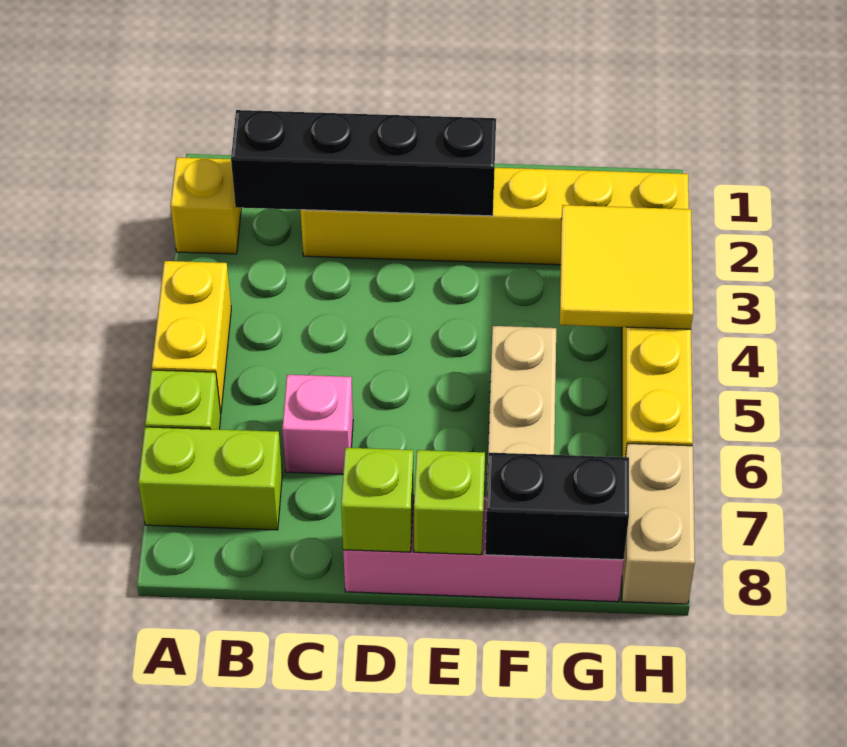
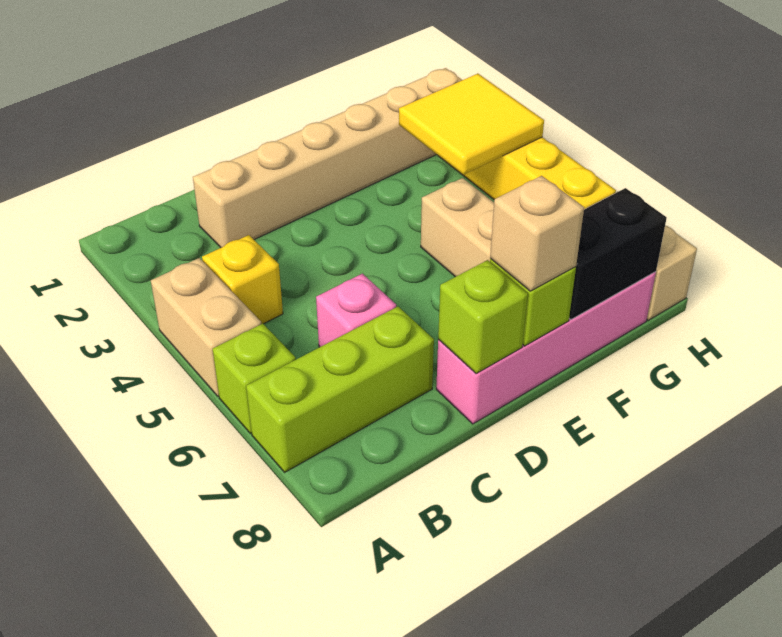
yellow 1x1 brick [171,157,241,254] -> yellow 1x1 brick moved to [202,235,283,324]
yellow 1x2 brick [152,261,231,413] -> tan 1x2 brick [151,258,261,397]
lime 1x2 brick [138,427,282,530] -> lime 1x3 brick [246,307,434,472]
black 1x4 brick [231,110,496,216] -> none
yellow 1x6 brick [301,168,689,265] -> tan 1x6 brick [193,68,462,248]
none -> tan 1x1 brick [490,176,584,291]

